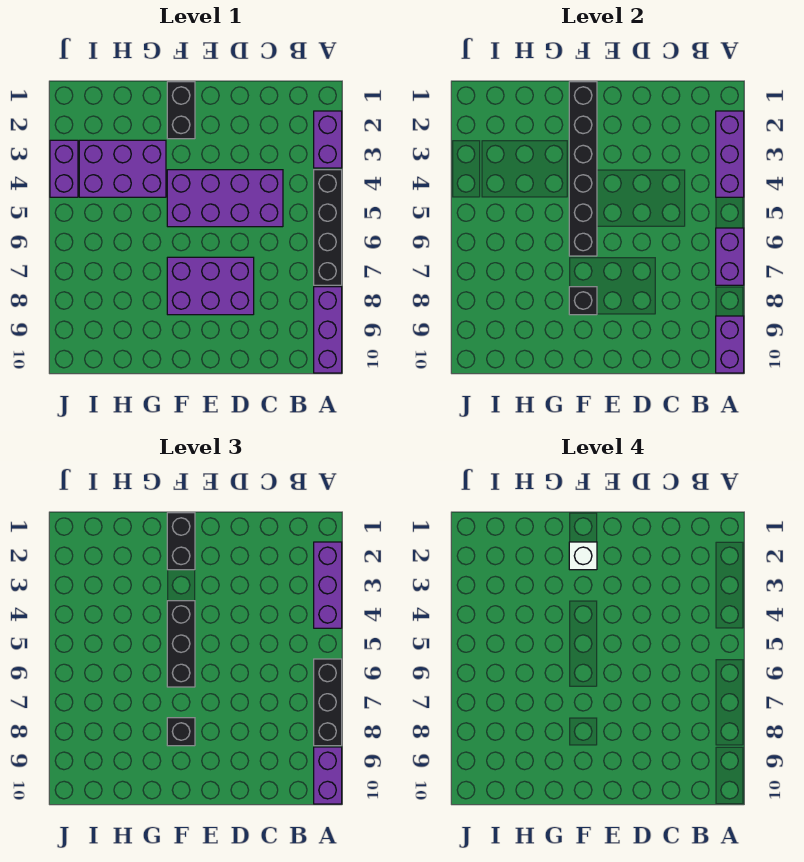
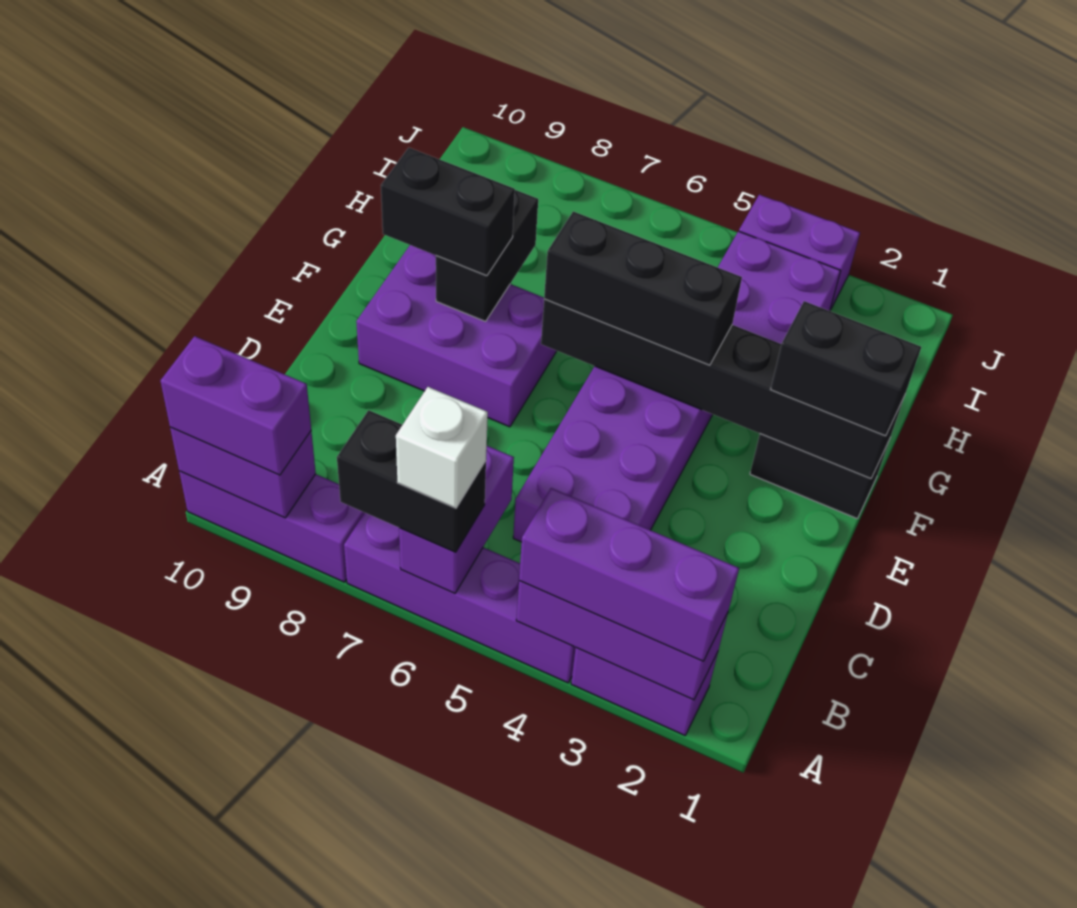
black 1x4 brick [314,170,342,285] -> purple 1x4 brick [344,513,576,683]
purple 1x2 brick [716,228,744,285] -> purple 1x2 brick turned to [399,446,514,593]
black 1x3 brick [314,659,342,746] -> black 1x2 brick [337,410,486,552]
purple 2x3 brick [167,257,254,315] -> purple 2x3 brick turned to [356,245,557,427]
white 1x1 brick [569,542,597,570] -> white 1x1 brick moved to [396,387,488,508]
black 1x1 brick [569,287,597,315] -> black 1x2 brick [436,190,538,321]
black 1x1 brick [167,718,195,746] -> black 1x2 brick [381,148,515,276]

